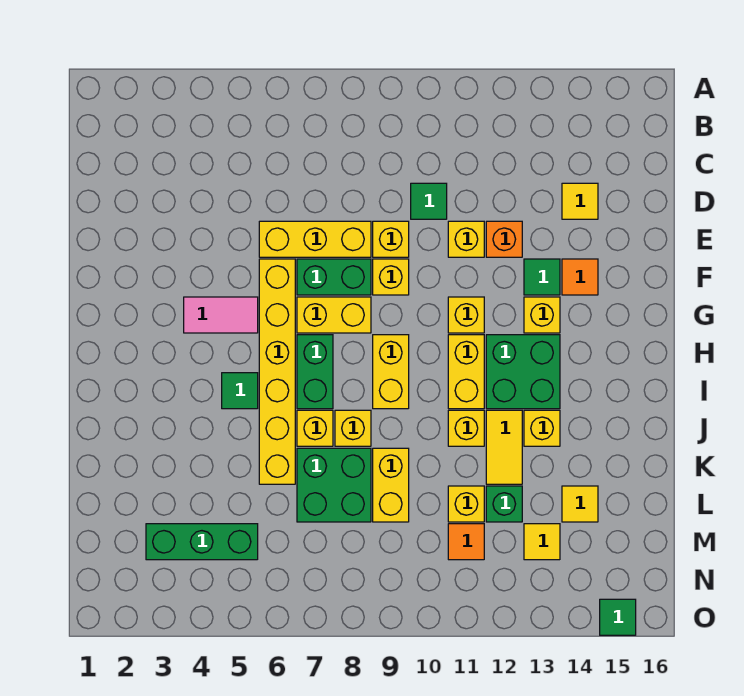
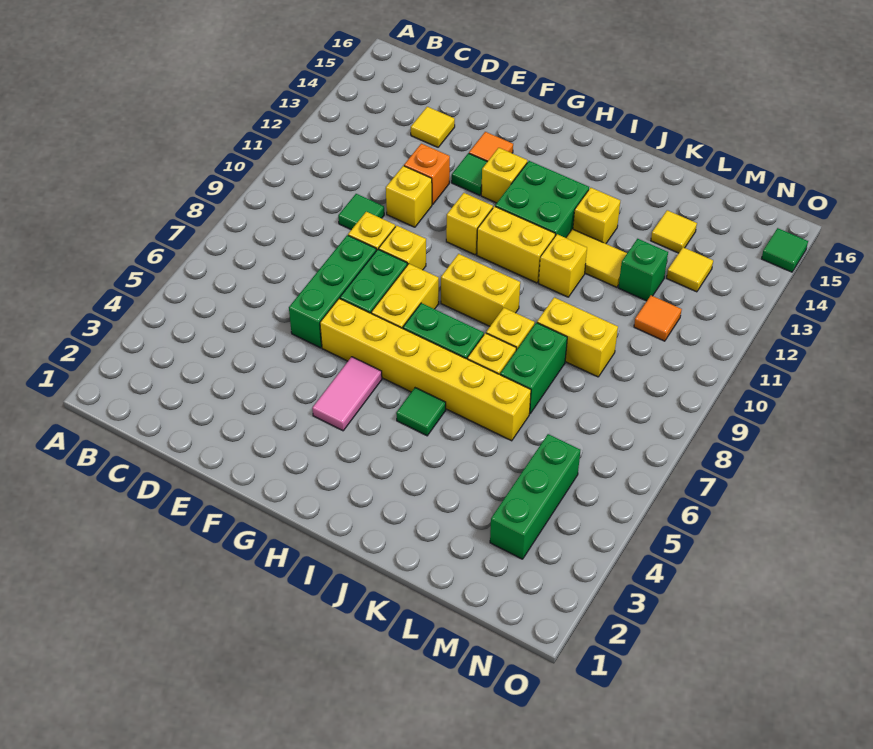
yellow 1x3 brick [259,221,371,257] -> green 1x3 brick [289,235,376,348]
green 2x2 brick [297,448,371,522] -> green 1x2 brick [500,323,567,414]
yellow 1x1 brick [448,486,484,522] -> none

